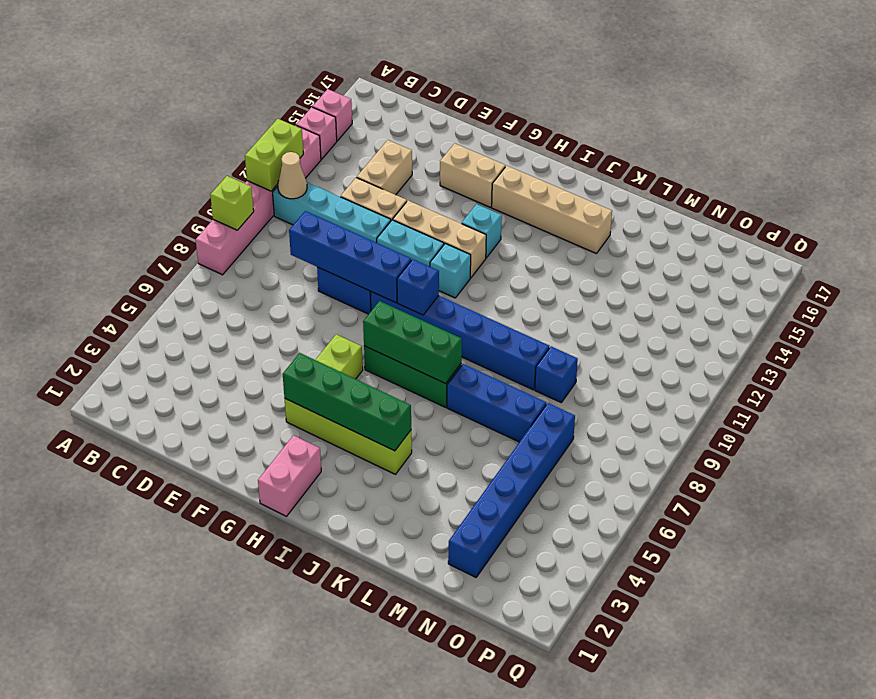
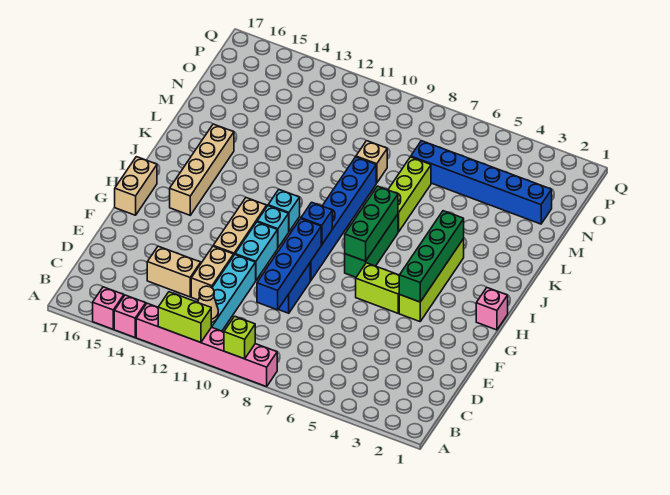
tan 1x2 brick [440,143,505,207] -> tan 1x2 brick moved to [115,157,157,215]
pink 1x2 brick [258,435,321,516] -> pink 1x1 brick [476,288,508,330]
cyan 1x1 brick [462,204,502,258] -> cyan 1x1 brick moved to [268,190,300,231]
blue 1x3 brick [447,364,546,442] -> lime 1x3 brick [388,157,431,232]
blue 1x1 brick [535,346,578,402] -> tan 1x1 brick [356,141,387,183]

